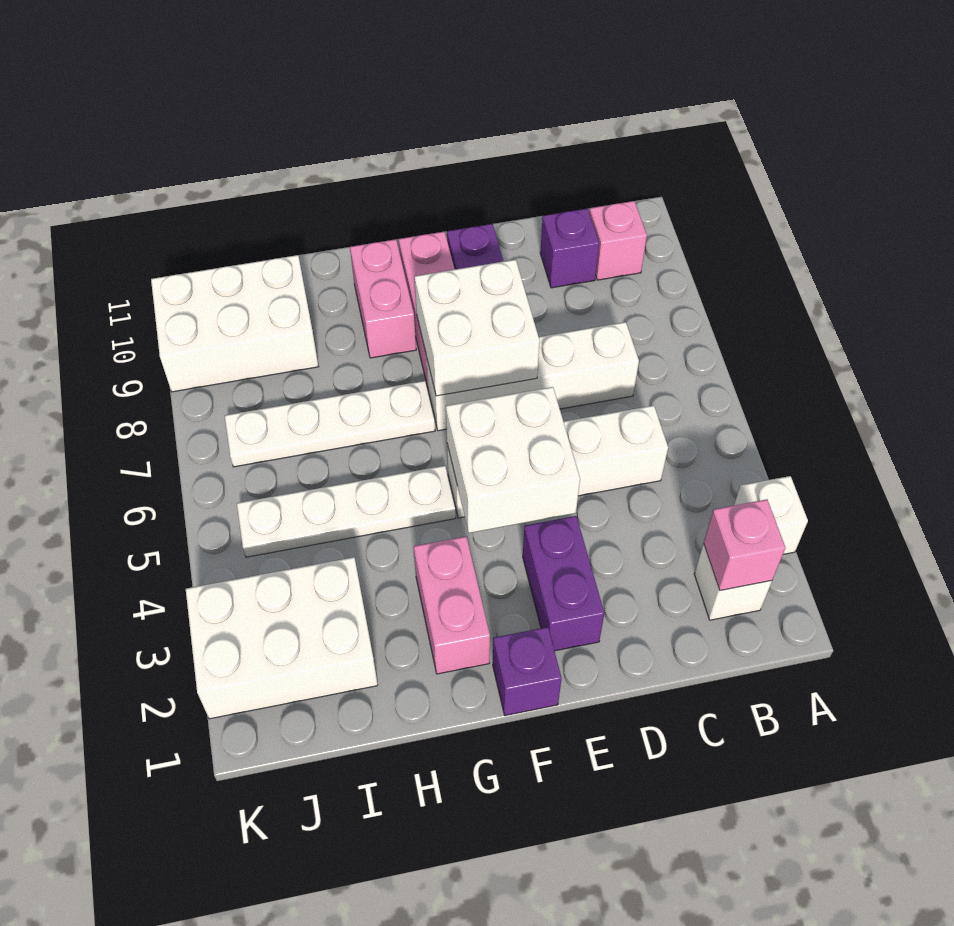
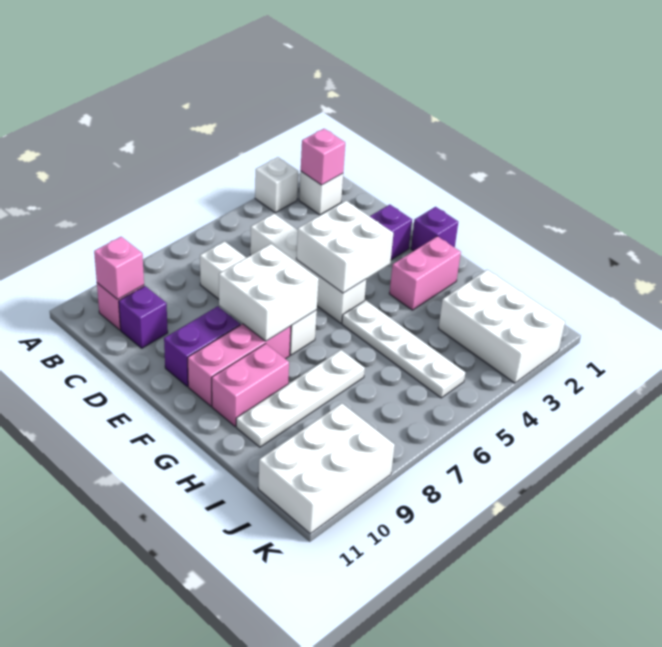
none -> pink 1x1 brick [94,237,144,299]
white 1x4 plate [225,381,435,467] -> white 1x4 plate turned to [236,350,365,447]
white 2x3 brick [151,255,319,392] -> white 2x3 brick turned to [258,403,395,534]

